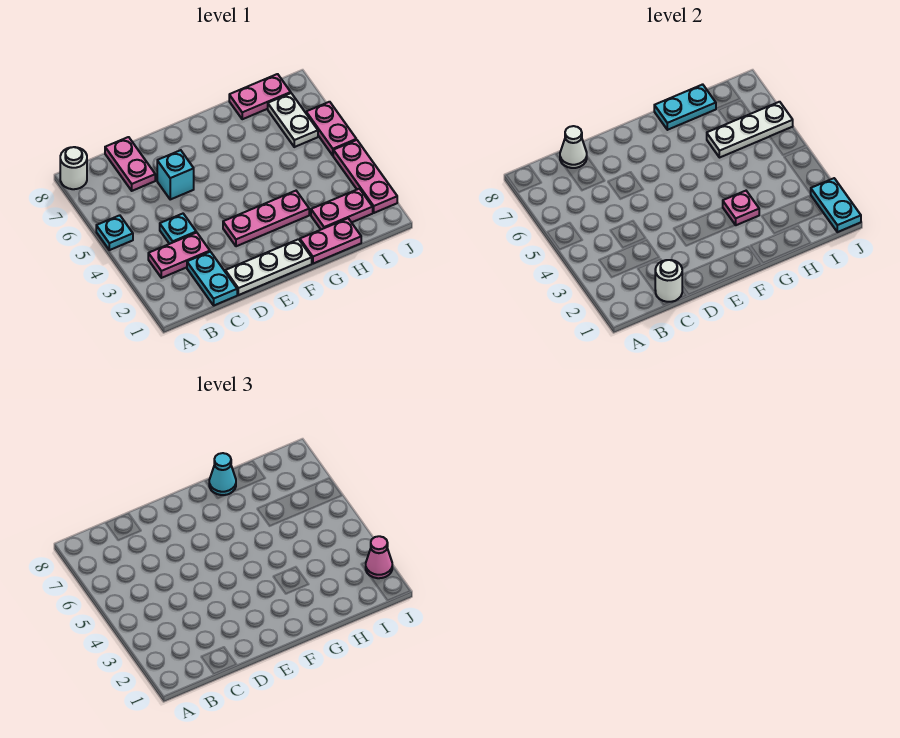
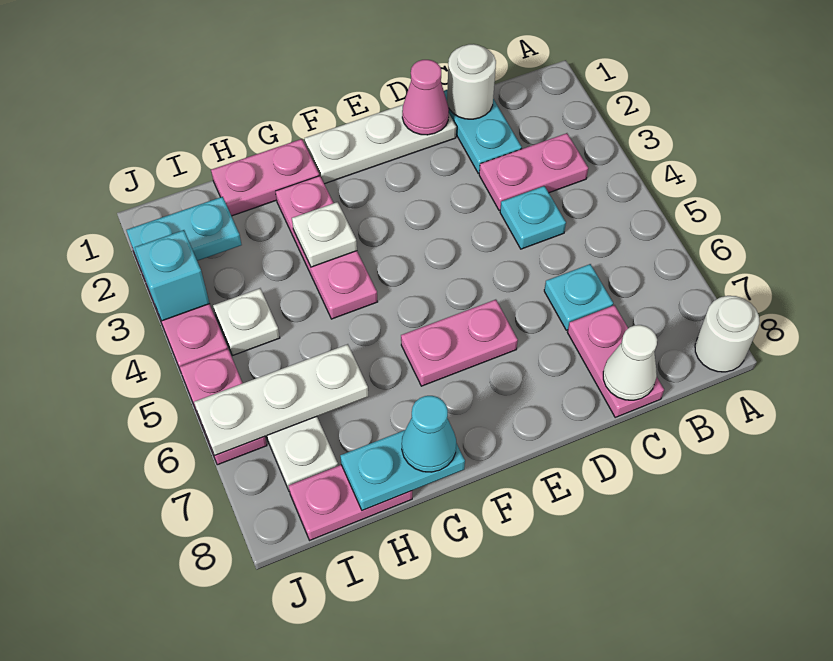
cyan 1x1 plate [96,215,133,250] -> cyan 1x1 plate moved to [544,264,613,330]
cyan 1x1 brick [157,150,194,199] -> cyan 1x1 brick moved to [135,230,210,321]
pink 1x3 plate [223,191,309,246] -> pink 1x3 plate turned to [275,176,377,319]
pink 1x1 plate [723,191,759,225] -> white 1x1 plate [292,202,357,267]
pink 1x2 plate [311,189,373,229] -> pink 1x2 plate moved to [401,300,518,386]
none -> white 1x1 plate [213,288,280,356]
cyan 1x2 plate [811,178,861,232] -> cyan 1x2 plate turned to [126,197,242,273]
pink 1x1 cone [366,536,392,578] -> pink 1x1 cone moved to [402,60,449,135]

